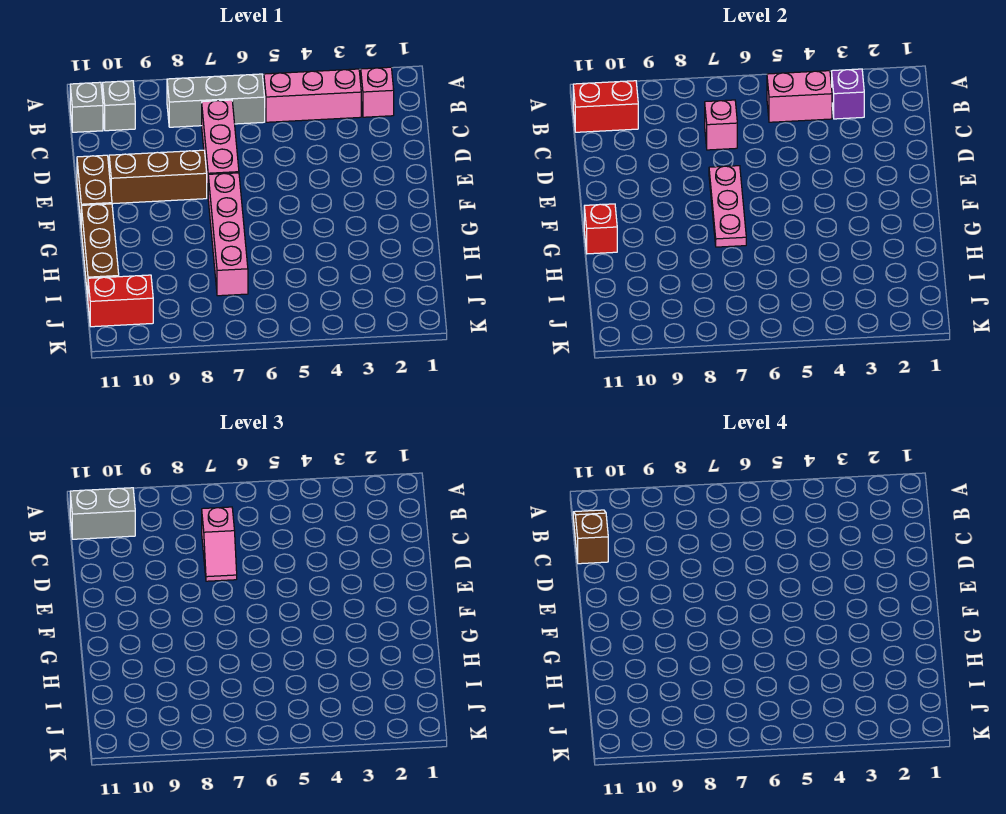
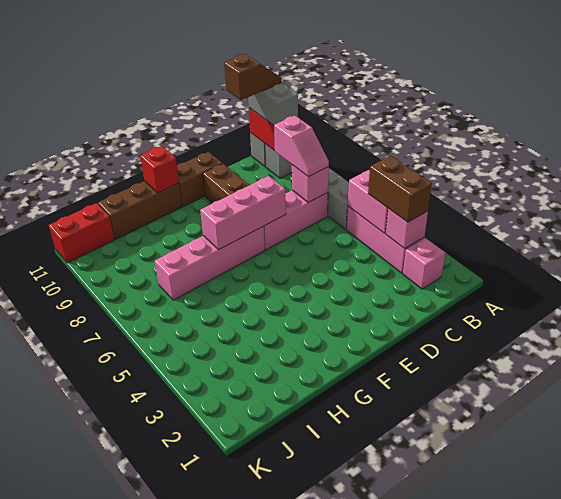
purple 1x1 brick [832,69,864,119] -> pink 1x1 brick [386,209,428,249]
none -> brown 1x2 brick [368,156,432,222]
pink 1x2 slope [202,507,237,581] -> pink 1x2 slope turned to [274,115,329,177]
pink 1x3 plate [709,166,746,247] -> pink 1x3 brick [200,176,286,249]
red 1x2 brick [88,275,153,327] -> red 1x2 brick turned to [49,203,114,263]

